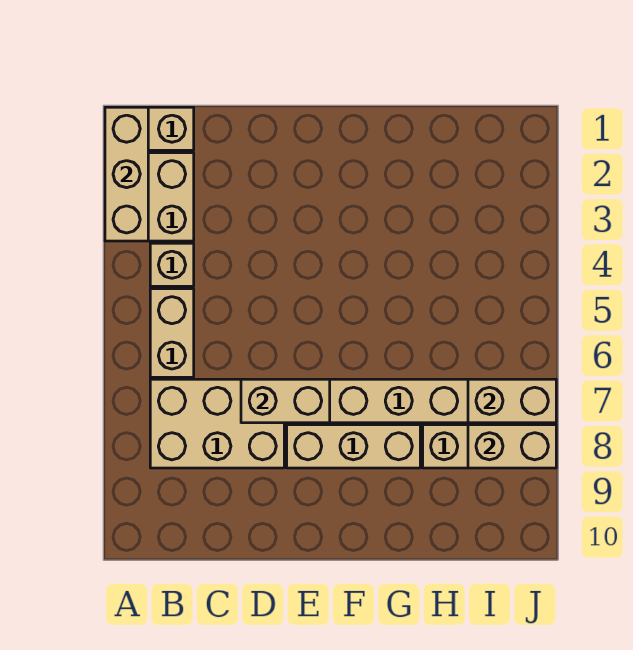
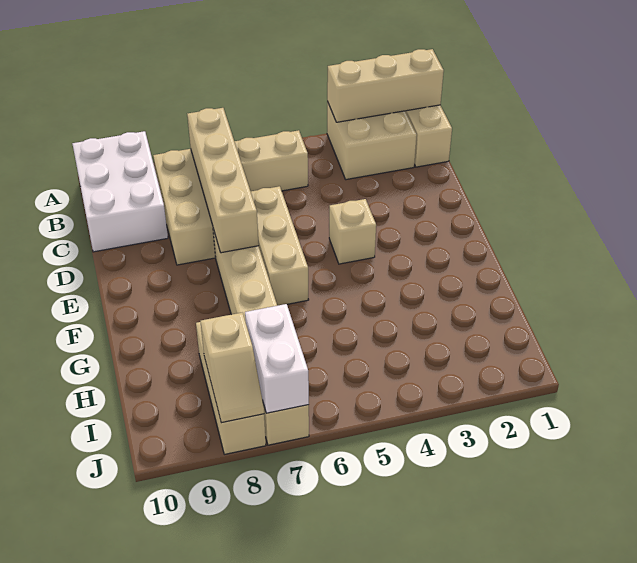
none -> white 2x3 brick [72,131,168,252]
tan 1x1 brick [150,243,194,286] -> tan 1x1 brick moved to [329,199,376,264]
tan 1x2 brick [241,379,330,423] -> tan 1x4 brick [187,108,259,253]
tan 1x3 brick [287,425,420,468] -> tan 1x3 brick moved to [251,186,309,306]
tan 1x2 brick [468,379,556,423] -> white 1x2 brick [245,304,309,413]
tan 1x2 brick [468,425,556,468] -> tan 1x2 slope [200,312,264,423]

